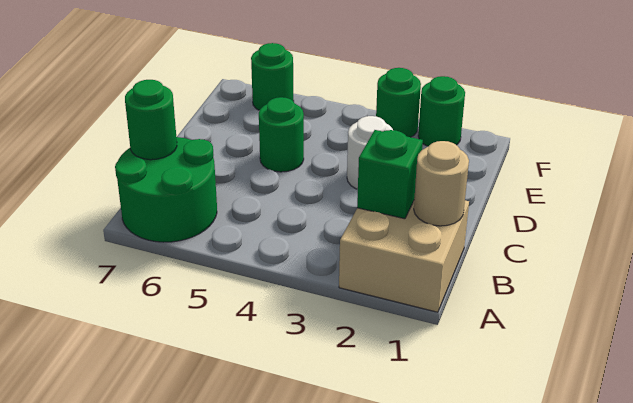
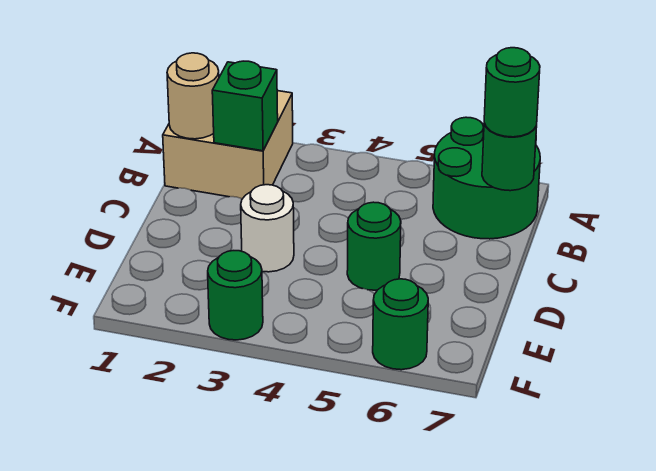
green 1x1 round brick [418,76,465,147] -> green 1x1 round brick moved to [484,48,540,137]

